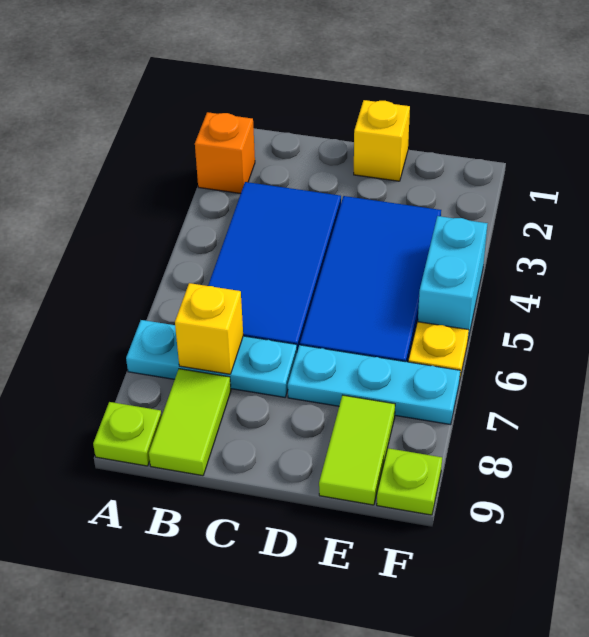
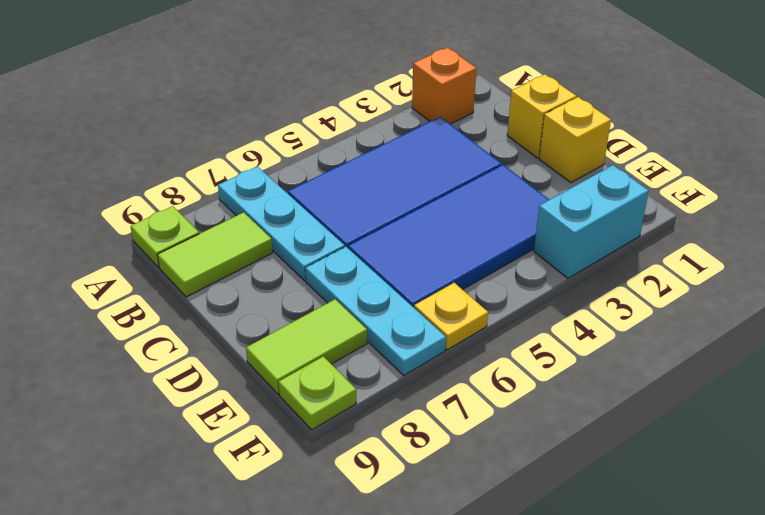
yellow 1x1 brick [175,283,243,374] -> yellow 1x1 brick moved to [507,74,576,158]
cyan 1x2 brick [418,216,488,339] -> cyan 1x2 brick moved to [534,165,649,278]

